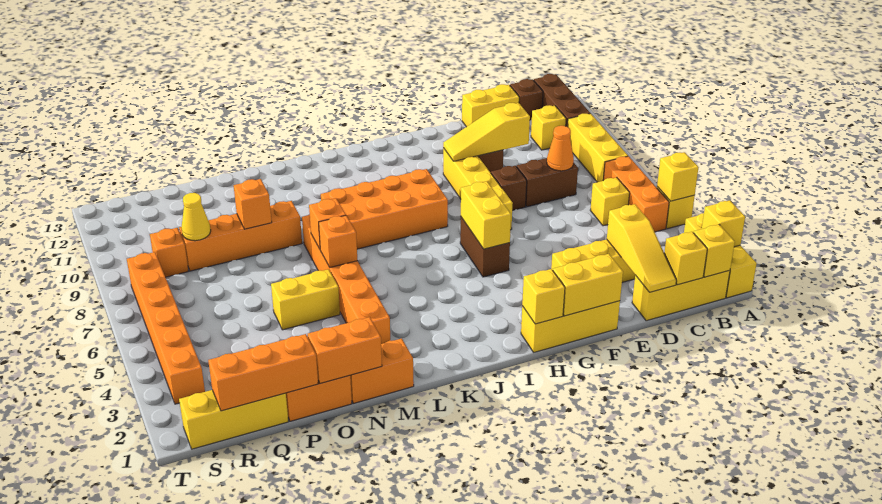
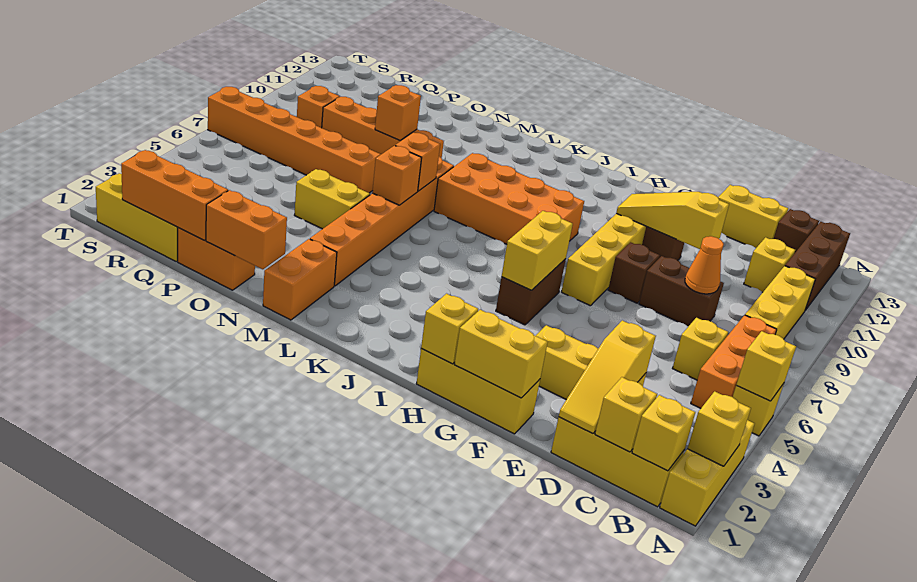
orange 1x2 brick [350,338,414,403] -> orange 1x2 brick turned to [263,239,337,320]
yellow 1x1 cone [181,193,211,241] -> none
orange 1x6 brick [127,252,205,404] -> orange 1x6 brick turned to [208,87,381,193]

